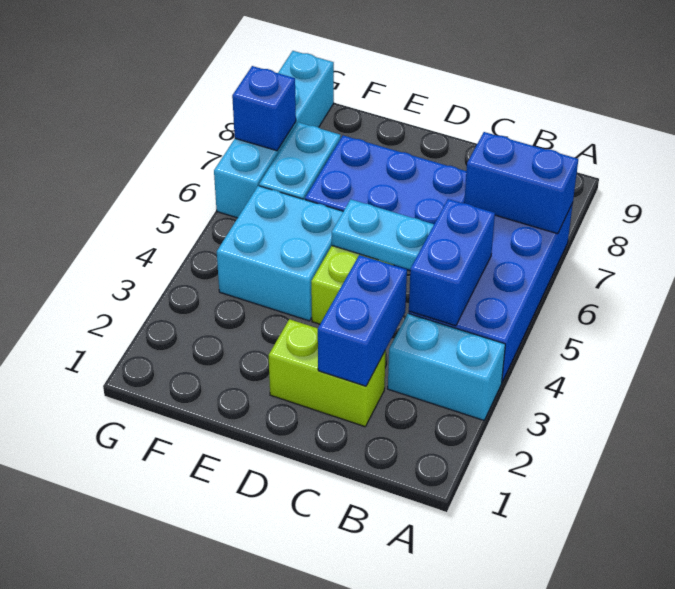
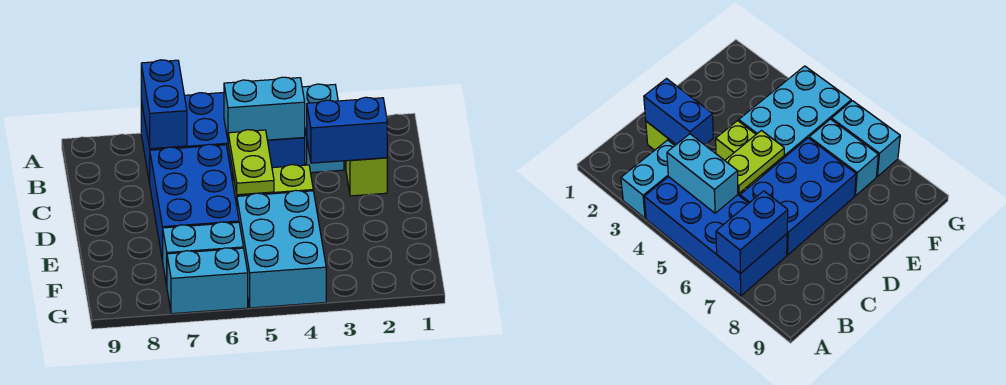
blue 1x2 brick [409,199,495,326] -> cyan 1x2 brick [224,77,305,140]
lime 1x2 brick [269,319,386,427] -> lime 1x1 brick [346,158,387,196]
cyan 1x2 plate [332,200,434,269] -> lime 1x2 plate [228,130,274,195]
cyan 2x2 brick [217,186,343,321] -> cyan 2x3 brick [237,190,326,308]
cyan 1x4 brick [214,51,334,218] -> cyan 1x2 brick [167,248,248,314]
blue 1x1 brick [232,66,296,151] -> none

